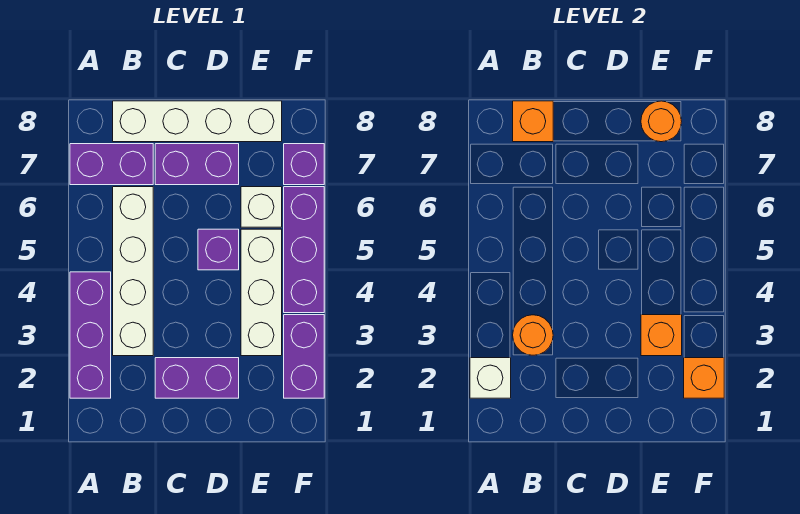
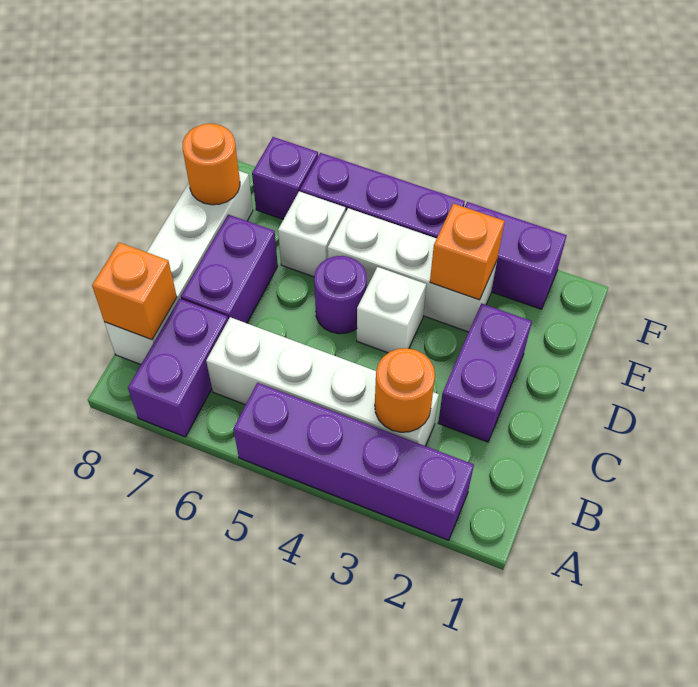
purple 1x3 brick [70,272,111,398] -> purple 1x4 brick [233,383,474,540]
white 1x1 brick [470,358,511,398] -> white 1x1 brick moved to [357,267,426,353]
purple 1x1 brick [198,229,239,270] -> purple 1x1 round brick [314,256,367,334]
orange 1x1 brick [684,358,724,398] -> none

